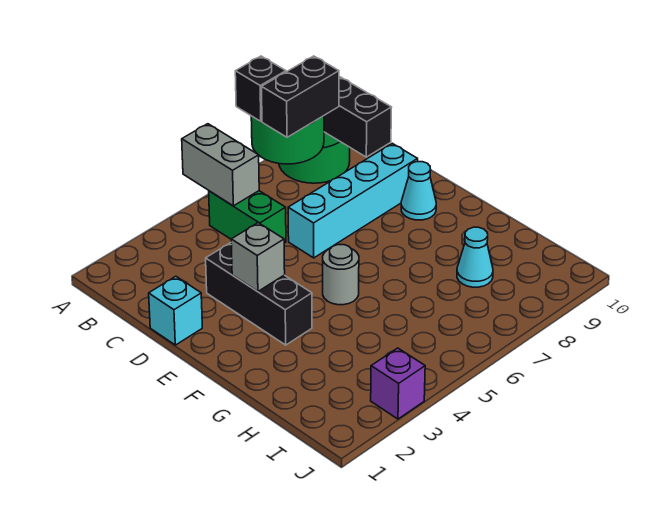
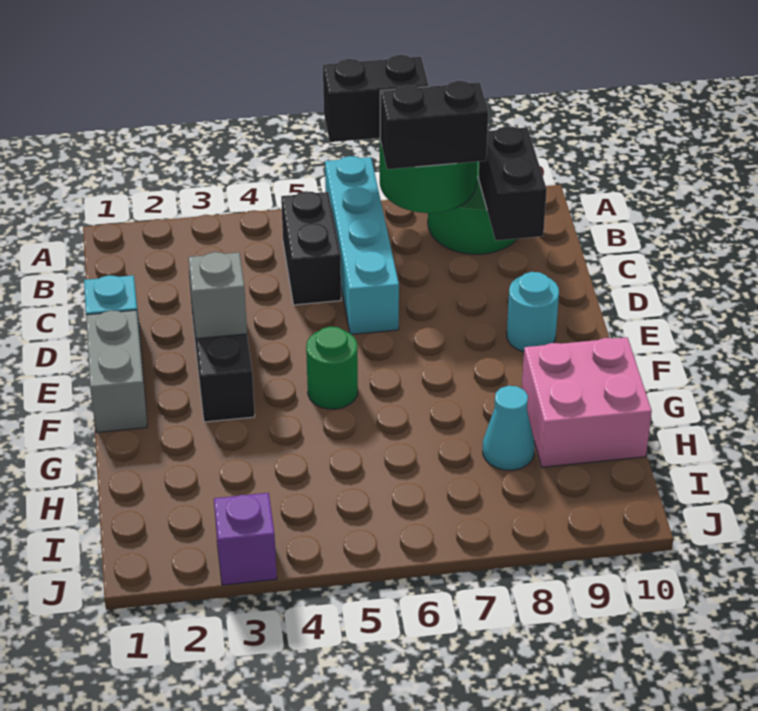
grey 1x2 brick [182,124,259,206] -> grey 1x2 brick moved to [86,310,147,433]
black 1x1 brick [235,56,286,122] -> black 1x2 brick [323,55,429,142]
green 1x2 brick [209,191,286,243] -> black 1x2 brick [281,191,341,305]
cyan 1x4 brick [288,143,418,258] -> cyan 1x4 brick turned to [325,156,399,334]
cyan 1x1 cone [401,162,436,220] -> cyan 1x1 round brick [507,272,559,352]
grey 1x1 round brick [323,245,359,305] -> green 1x1 round brick [306,327,358,409]
none -> pink 2x2 brick [522,337,652,467]

